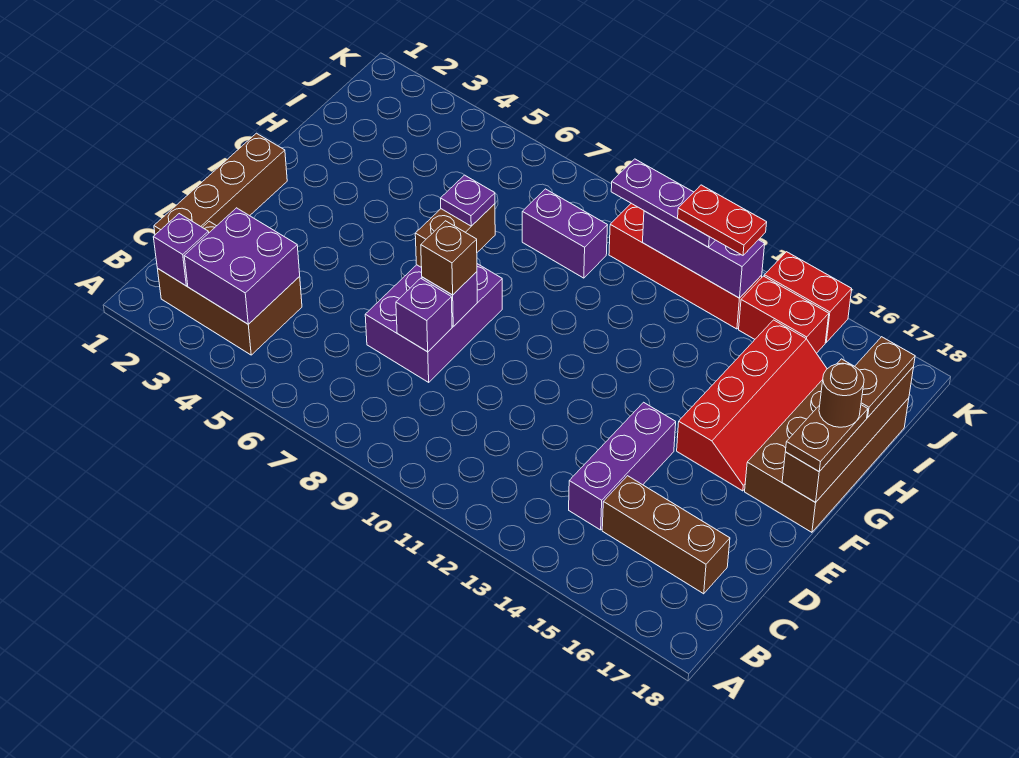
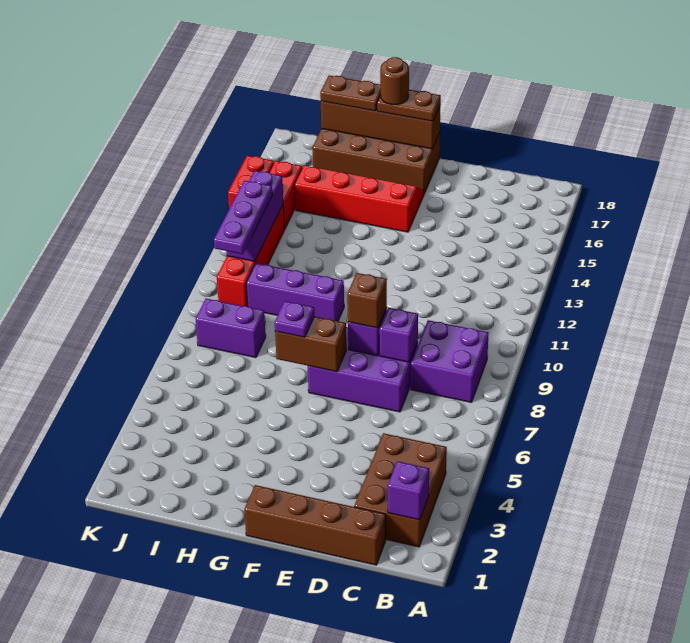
purple 2x2 brick [184,208,300,324] -> purple 2x2 brick moved to [411,320,489,402]
purple 1x3 brick [569,402,676,530] -> purple 1x3 brick moved to [246,263,344,321]
brown 1x3 brick [602,476,730,594] -> none
purple 1x2 brick [522,189,607,278] -> purple 1x2 brick turned to [196,299,266,358]
red 1x2 plate [678,185,767,255] -> none

